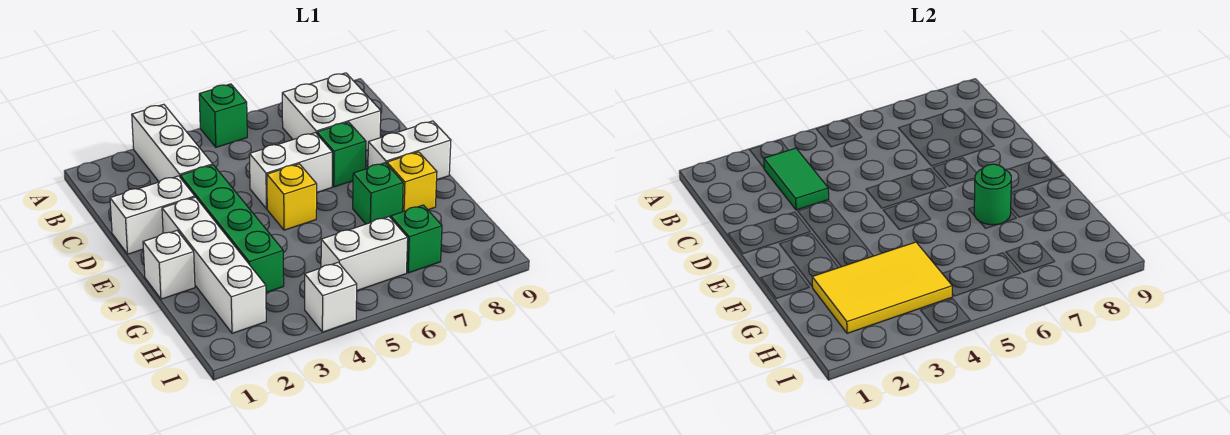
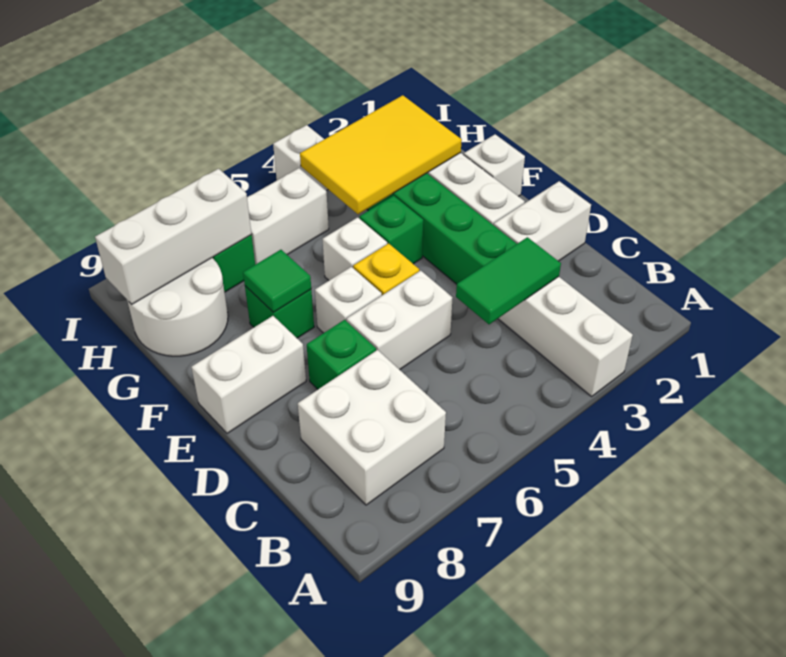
green 1x1 brick [199,84,247,147] -> green 1x1 brick moved to [360,196,423,264]
green 1x2 tile [764,148,829,210] -> green 1x2 tile turned to [456,237,561,324]
none -> white 1x1 brick [315,267,382,333]
none -> white 1x1 brick [323,217,387,280]
green 1x1 round brick [974,164,1011,225] -> green 1x1 tile [243,250,311,313]
yellow 1x1 brick [387,152,437,212] -> none
none -> white 2x2 round brick [127,258,228,356]
none -> white 1x3 brick [95,169,251,304]

